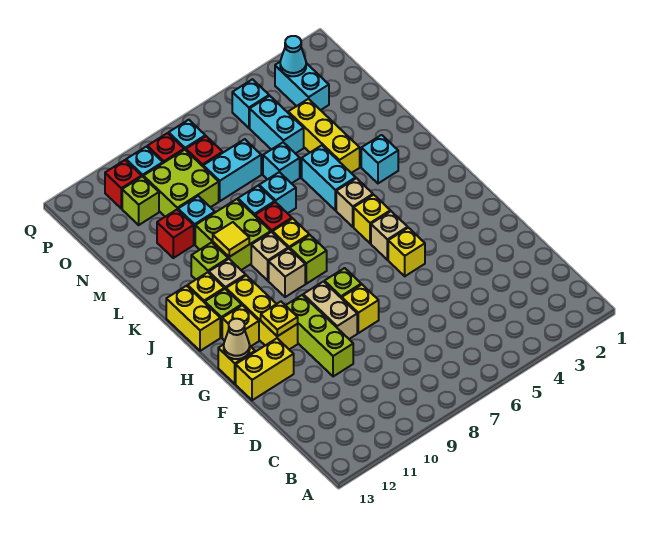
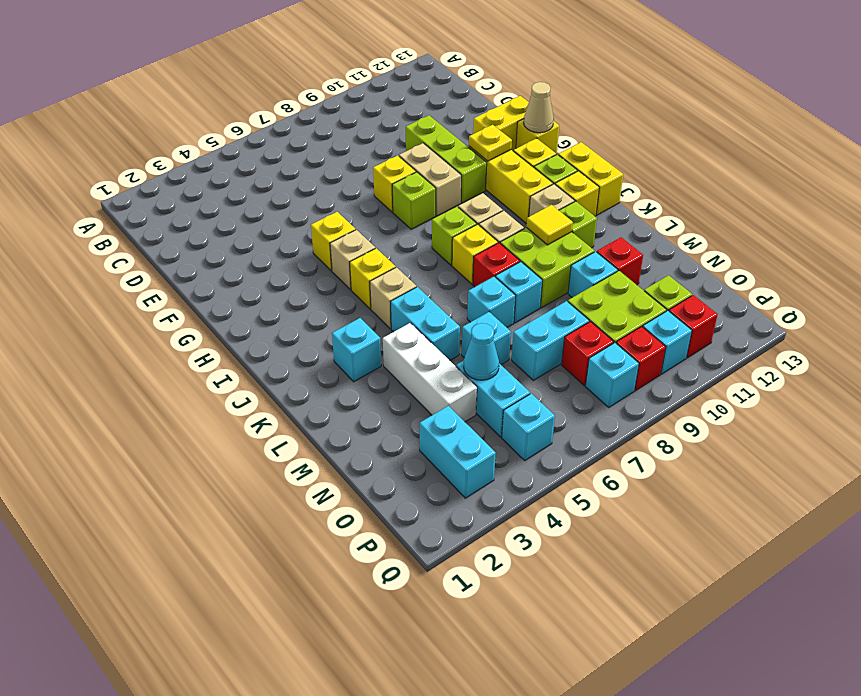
yellow 1x3 brick [288,99,360,173] -> white 1x3 brick [383,323,477,422]
cyan 1x1 cone [280,36,306,76] -> cyan 1x1 cone moved to [464,323,499,380]

